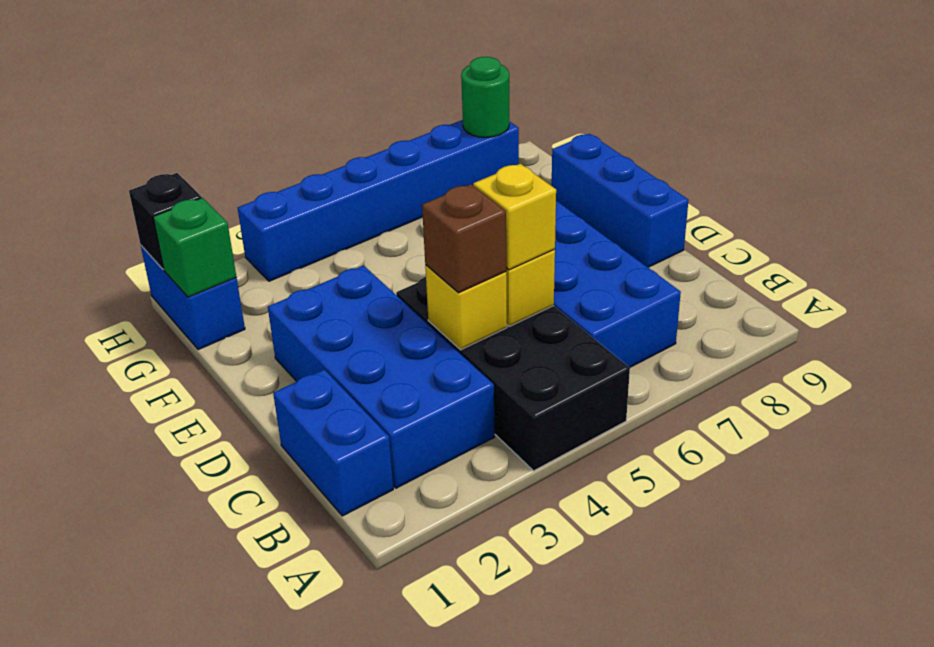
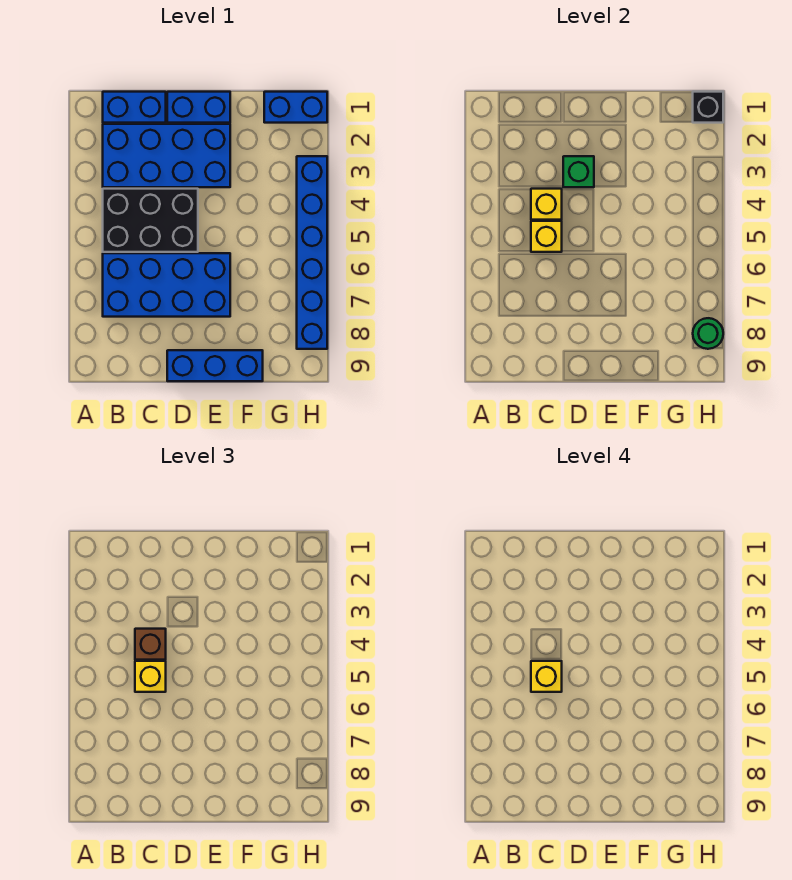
black 2x4 brick [396,277,630,471] -> black 2x3 brick [103,189,198,252]
none -> yellow 1x1 brick [531,661,562,692]
none -> blue 1x2 brick [167,92,230,123]
green 1x1 brick [153,198,236,297] -> green 1x1 brick moved to [563,156,594,187]

